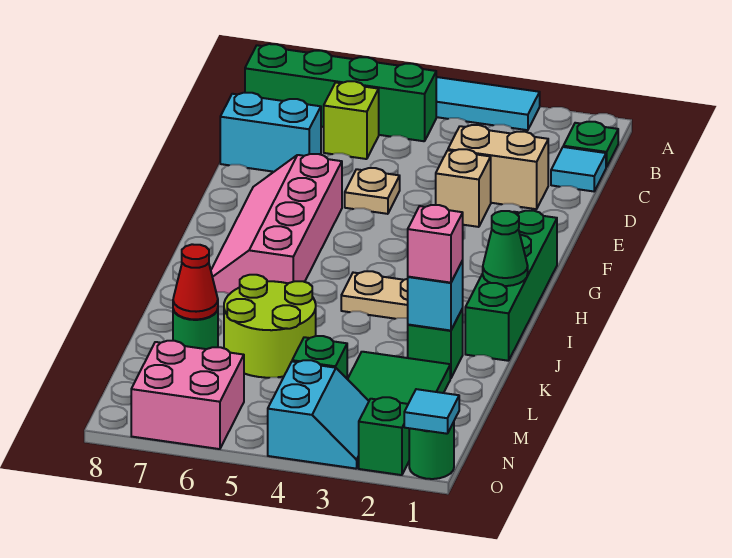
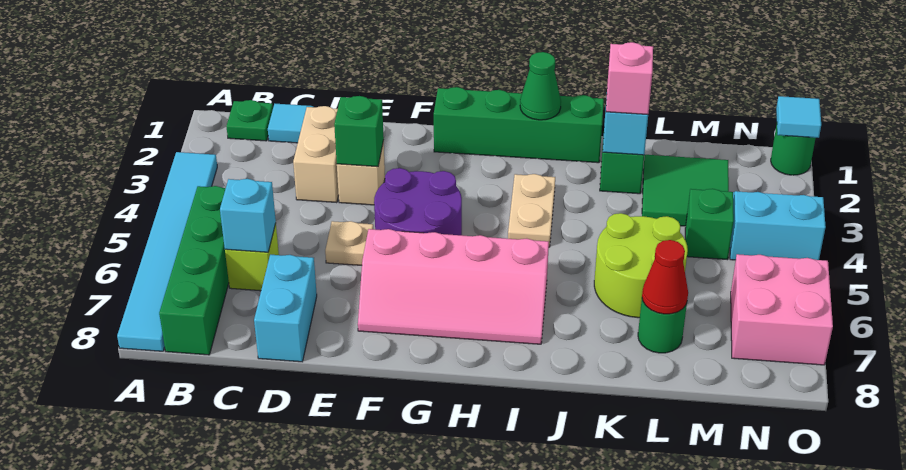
none -> cyan 1x1 brick [220,179,276,252]
none -> purple 2x2 round brick [374,168,462,235]
green 1x1 brick [359,397,409,475] -> green 1x1 brick moved to [334,96,384,167]

